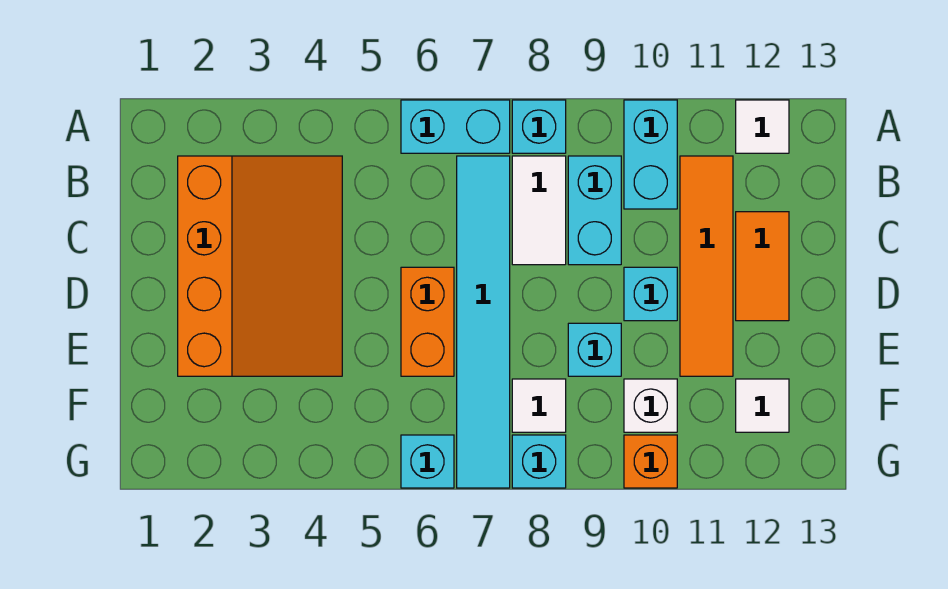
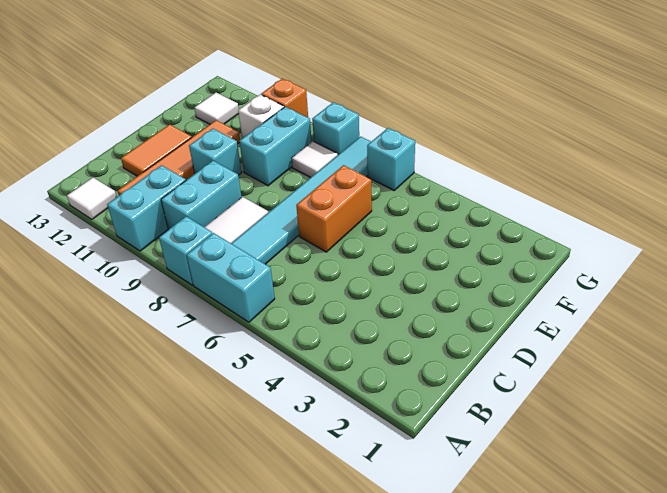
orange 3x4 slope [178,156,342,376] -> none
cyan 1x1 brick [568,323,621,376] -> cyan 1x2 brick [239,107,312,186]

